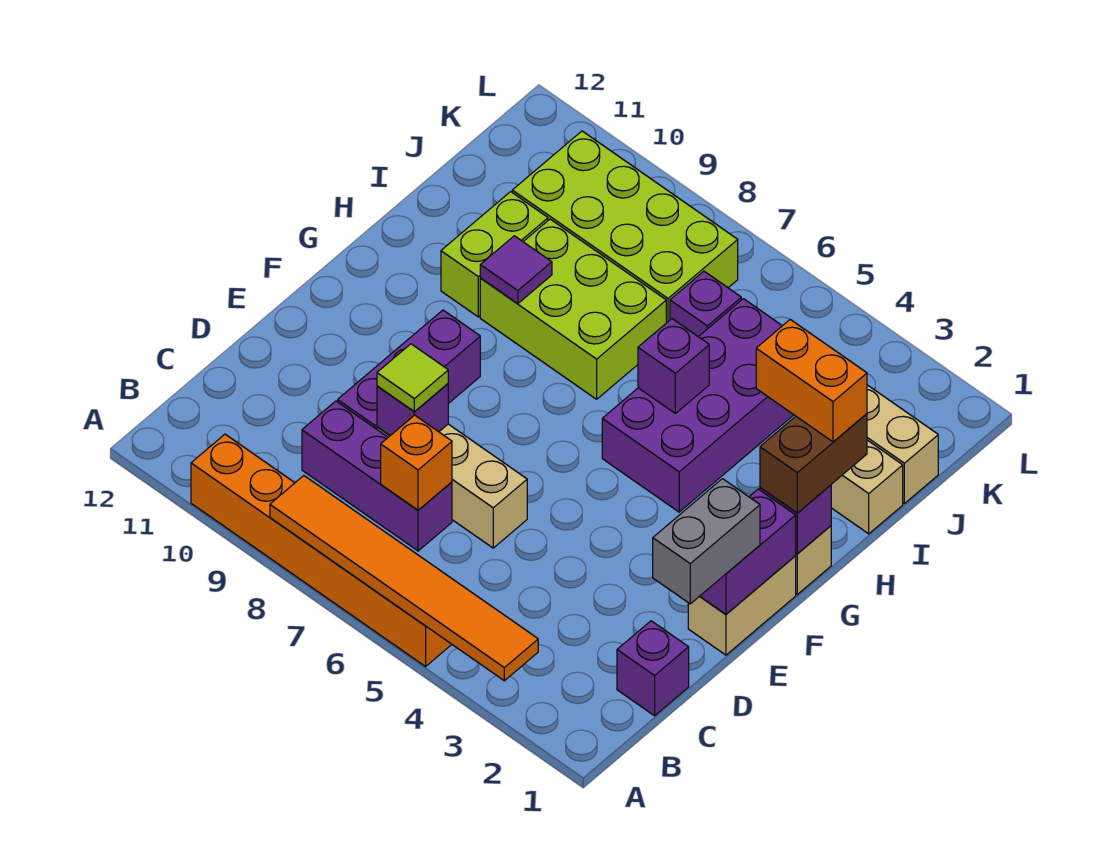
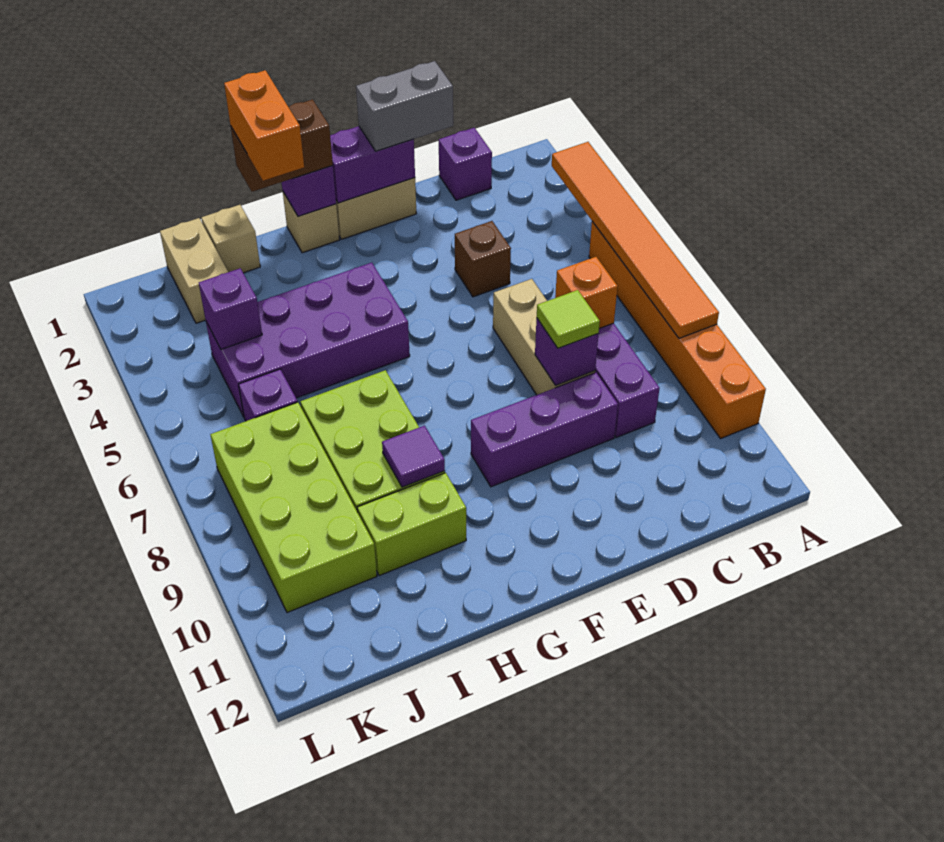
none -> brown 1x1 brick [455,221,511,297]
purple 1x1 brick [638,319,709,413] -> purple 1x1 brick moved to [199,268,262,349]

